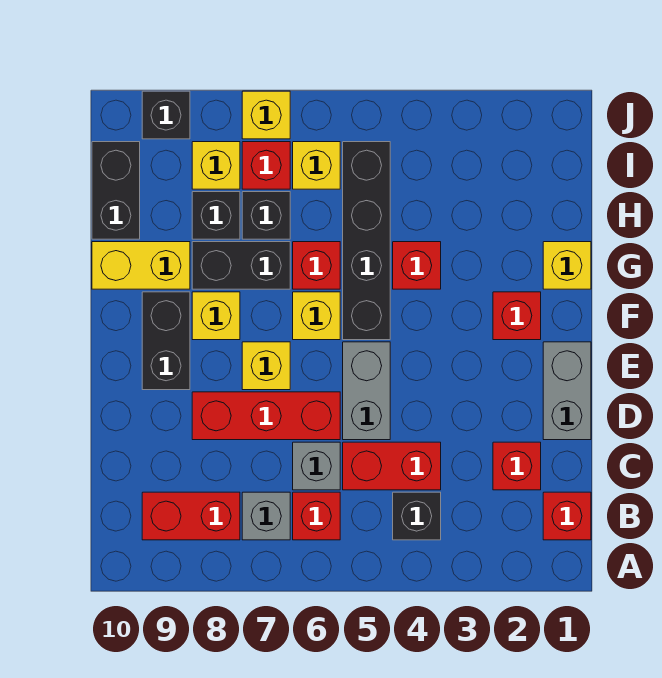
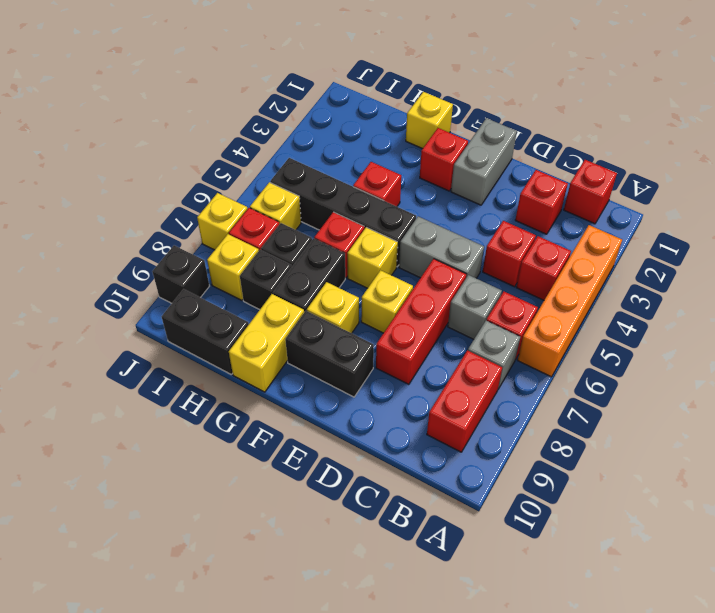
none -> orange 1x4 brick [518,225,622,377]
black 1x1 brick [393,492,441,540] -> red 1x1 brick [516,236,571,300]
red 1x2 brick [343,442,441,490] -> red 1x1 brick [483,221,536,287]
grey 1x2 brick [543,342,591,440] -> grey 1x2 brick turned to [451,118,517,205]

